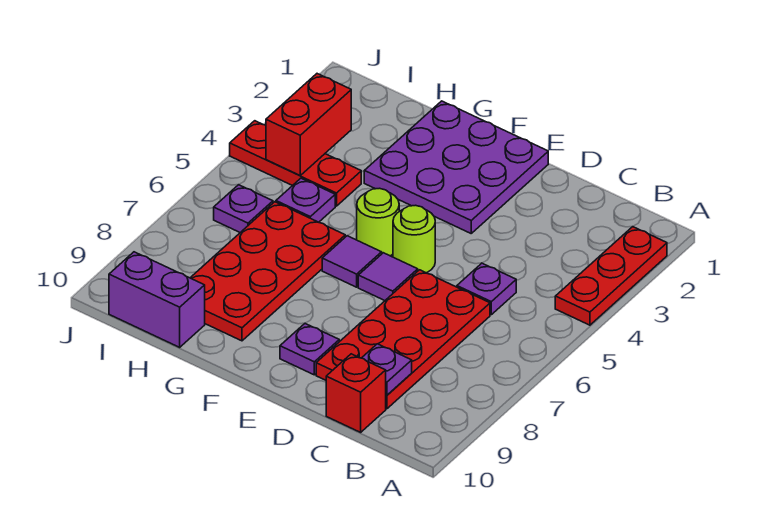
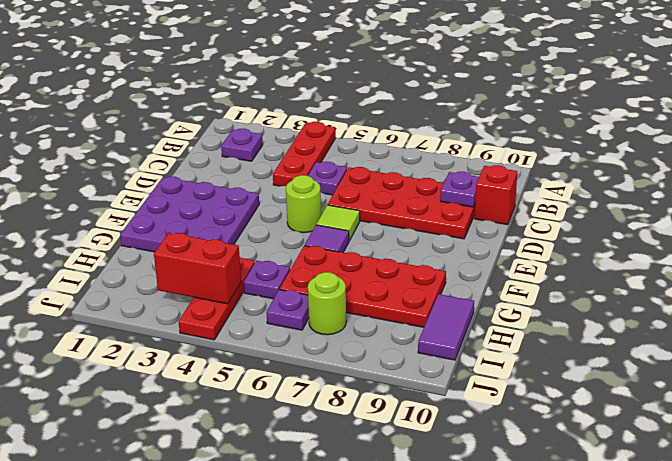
red 1x3 plate [555,227,667,325] -> red 1x3 plate turned to [273,122,336,186]
purple 1x1 tile [358,253,418,301] -> lime 1x1 tile [316,205,360,241]
purple 1x1 plate [280,324,339,375] -> purple 1x1 plate moved to [221,129,263,161]
lime 1x1 round brick [357,188,399,256] -> lime 1x1 round brick moved to [308,272,346,335]
purple 1x2 brick [109,252,205,347] -> purple 1x2 tile [418,294,474,360]

